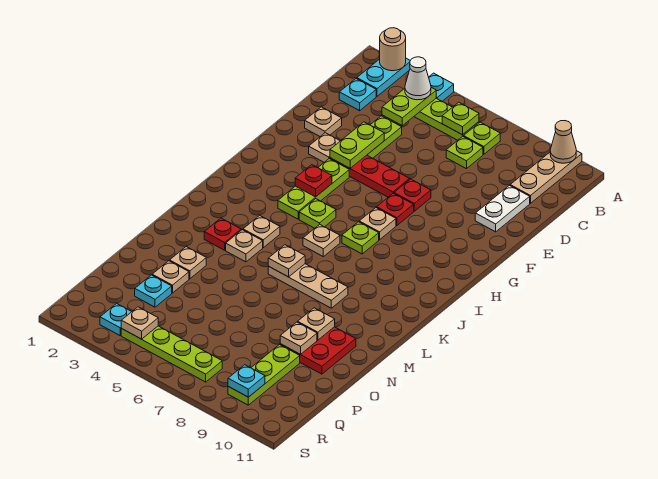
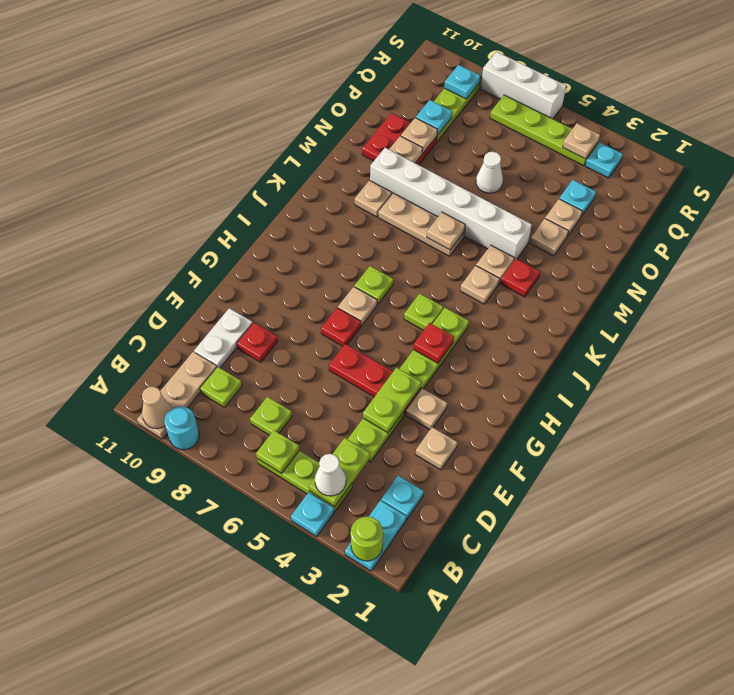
tan 1x1 round brick [380,28,406,71] -> lime 1x1 round brick [351,517,383,561]
none -> cyan 1x1 round brick [164,406,199,450]
lime 1x1 plate [464,122,500,154] -> lime 1x1 plate moved to [200,366,242,408]
red 1x1 plate [394,179,431,211] -> red 1x1 plate moved to [237,322,278,362]
tan 1x1 plate [303,224,340,257] -> tan 1x1 plate moved to [355,180,392,217]
none -> white 1x6 brick [370,148,532,260]
none -> white 1x1 cone [476,152,503,193]
none -> cyan 1x1 plate [416,100,452,135]
none -> white 1x3 brick [481,52,566,119]

